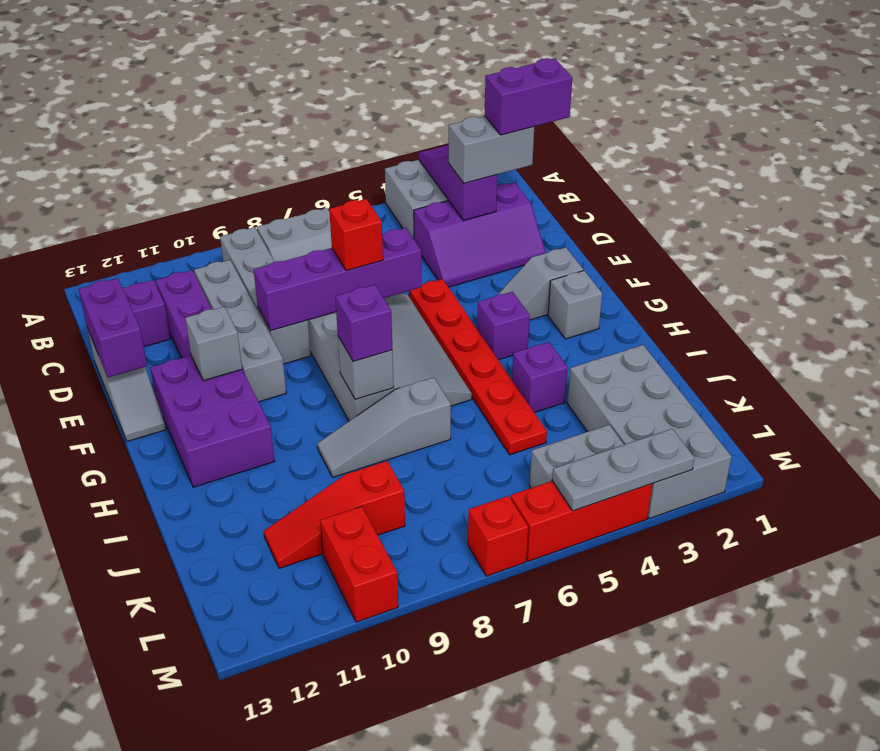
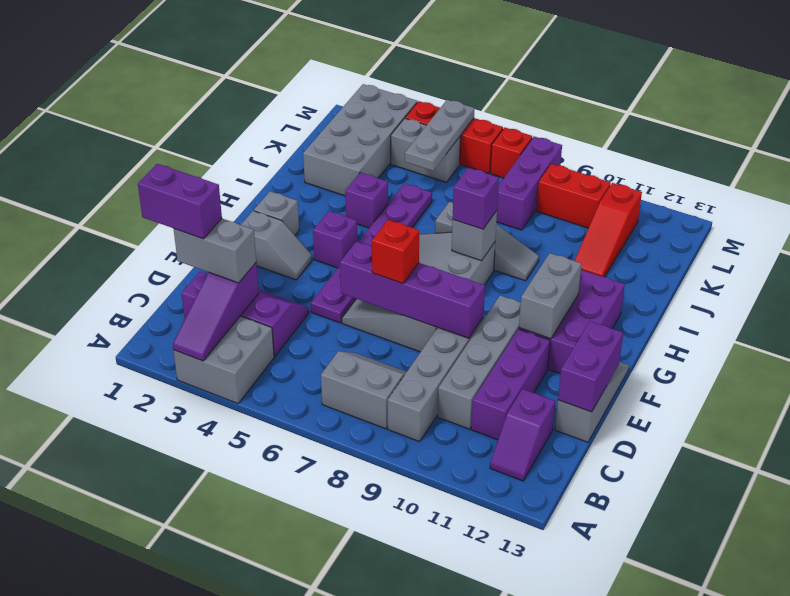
red 1x6 plate [409,279,547,455] -> purple 1x6 plate [311,184,432,323]
grey 1x1 brick [185,307,242,381] -> grey 1x2 brick [519,253,582,339]
none -> purple 1x3 brick [496,136,562,230]
red 1x3 slope [264,461,405,568] -> red 1x3 slope turned to [575,183,642,277]
red 1x2 brick [320,506,398,622] -> red 1x2 brick turned to [536,164,611,228]
grey 1x3 plate [552,429,694,511] -> grey 1x3 plate turned to [405,100,475,171]

